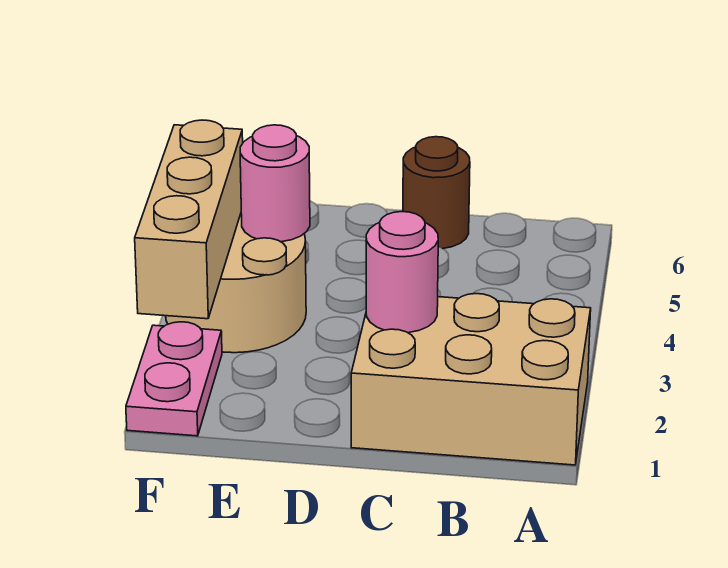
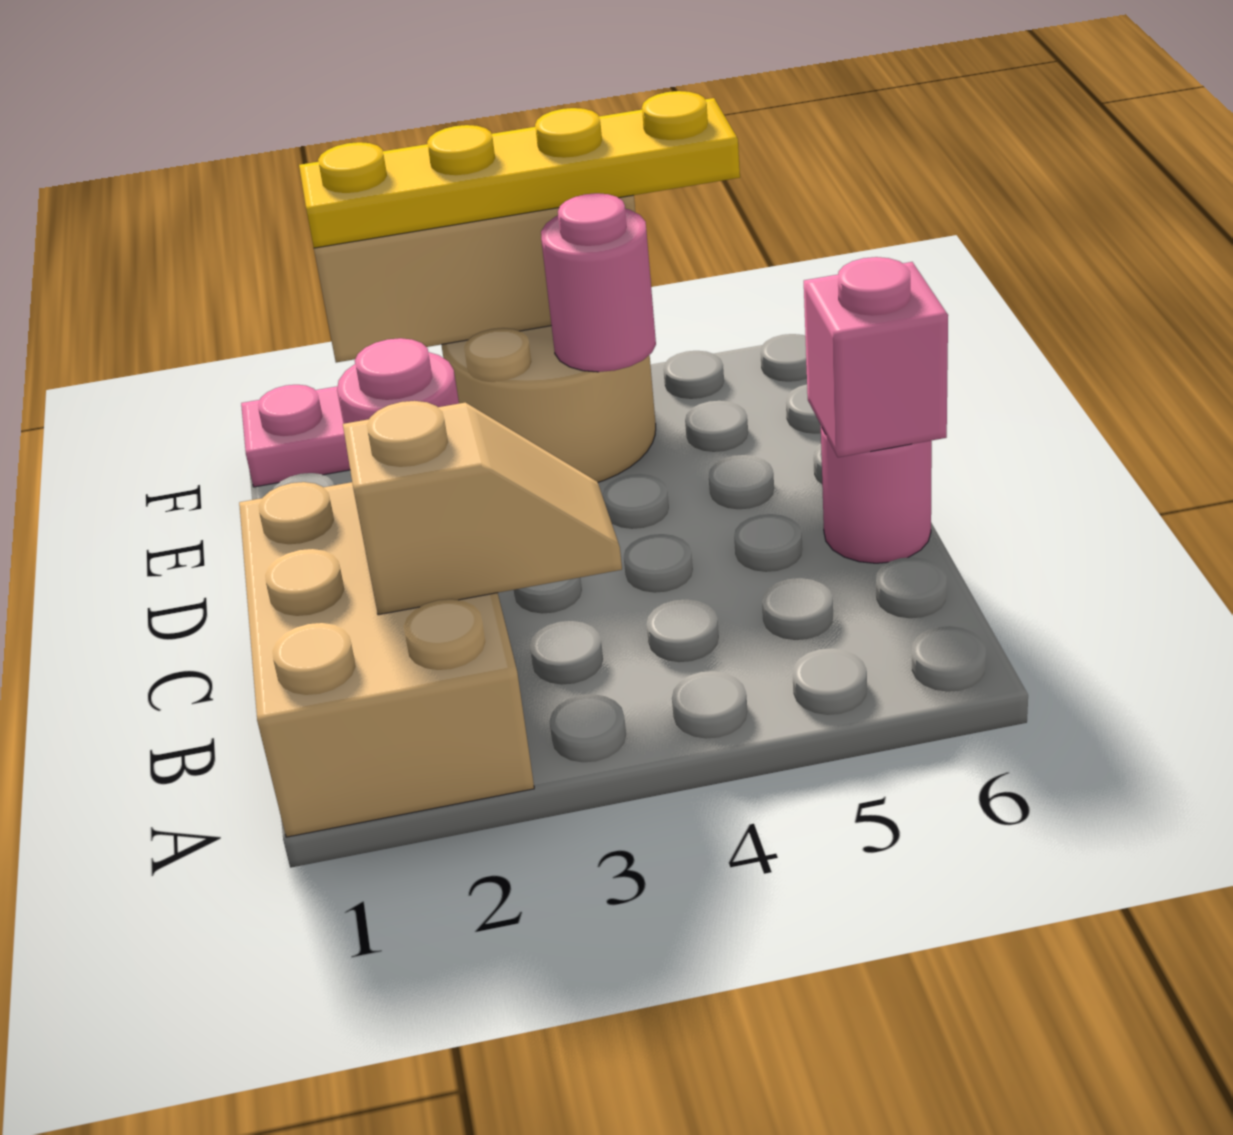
none -> tan 1x2 slope [343,401,622,615]
brown 1x1 round brick [403,137,470,249] -> pink 1x1 round brick [821,426,932,563]
none -> pink 1x1 brick [804,257,948,457]
none -> yellow 1x4 plate [299,91,740,248]

